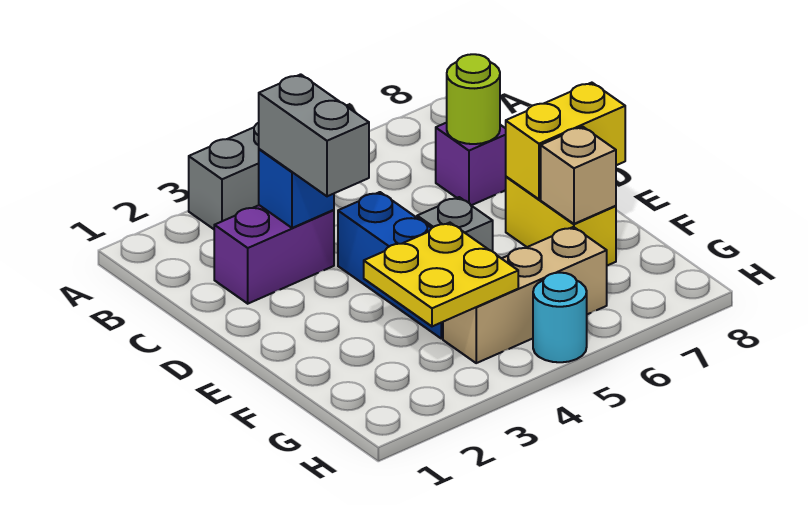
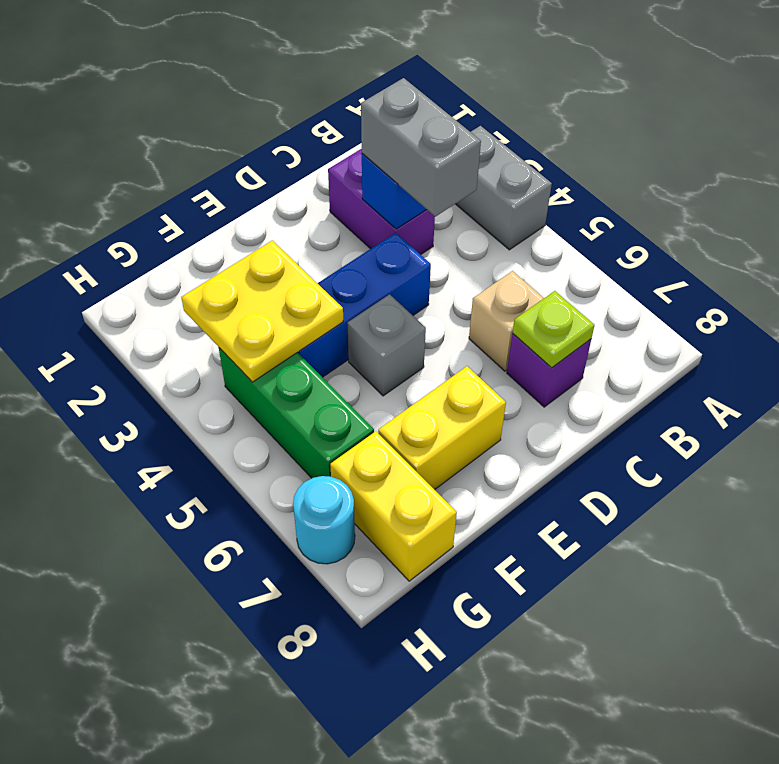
grey 1x2 brick [259,74,369,196] -> grey 1x2 brick turned to [361,78,481,217]
lime 1x1 round brick [447,54,500,144] -> lime 1x1 plate [513,291,594,368]
yellow 1x2 brick [506,83,625,199] -> yellow 1x2 brick moved to [330,431,457,581]
tan 1x1 brick [541,127,616,224] -> tan 1x1 brick moved to [469,271,544,371]
tan 1x3 brick [443,227,607,363] -> green 1x3 brick [219,348,374,478]
cyan 1x1 round brick [533,273,587,362] -> cyan 1x1 round brick moved to [293,476,355,564]

